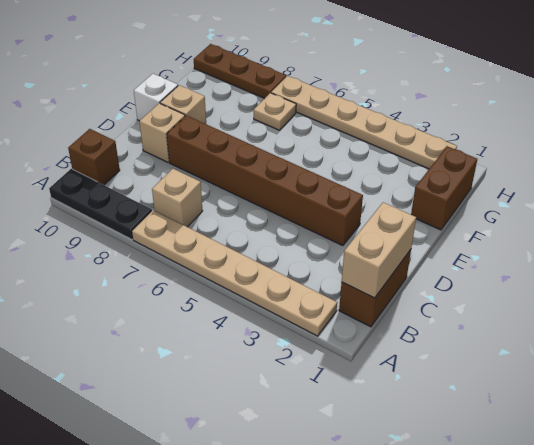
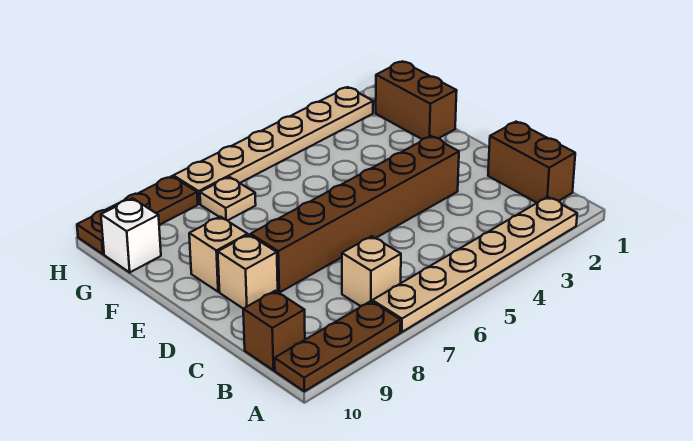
black 1x3 plate [49,169,152,240] -> brown 1x3 plate [275,301,401,391]
tan 1x2 brick [342,202,416,298] -> none
white 1x1 brick [134,74,178,121] -> white 1x1 brick moved to [101,198,161,272]

